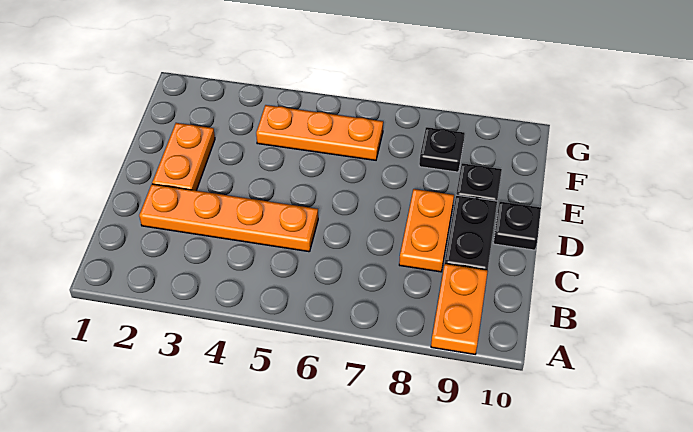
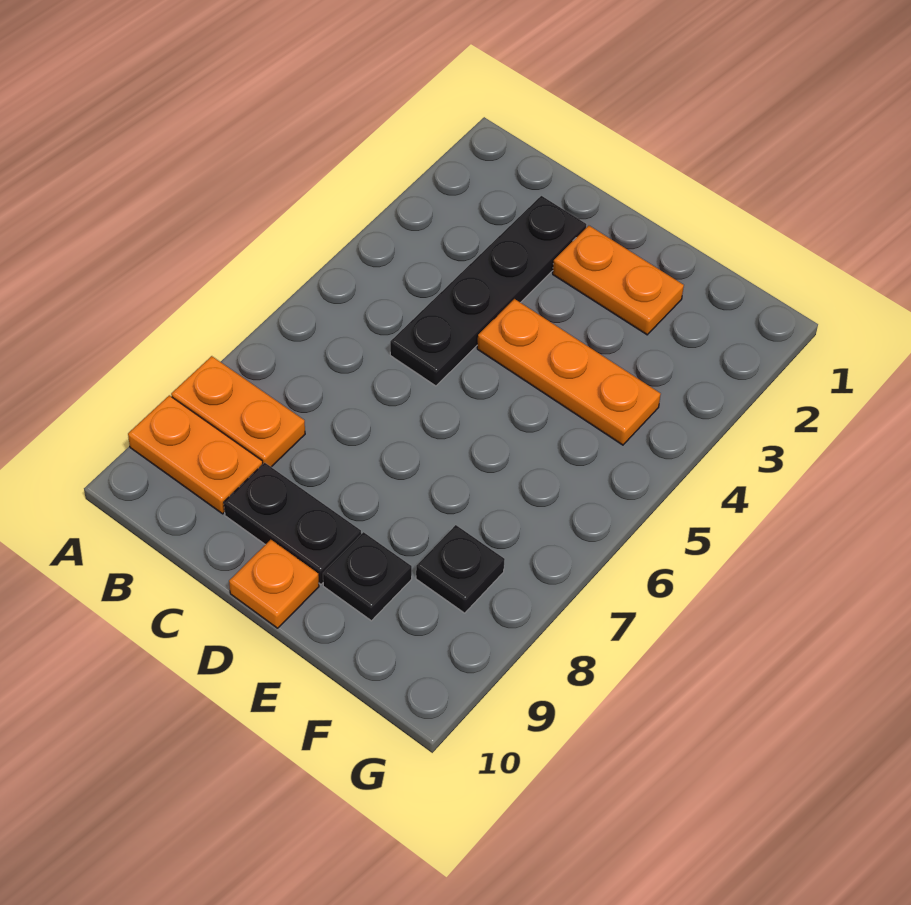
orange 1x4 plate [139,184,318,252] -> black 1x4 plate [390,196,586,386]
orange 1x2 plate [399,189,454,272] -> orange 1x2 plate moved to [171,356,305,467]
black 1x1 plate [493,202,541,250] -> orange 1x1 plate [229,540,319,628]
orange 1x3 plate [256,105,383,160] -> orange 1x3 plate turned to [477,299,661,445]

